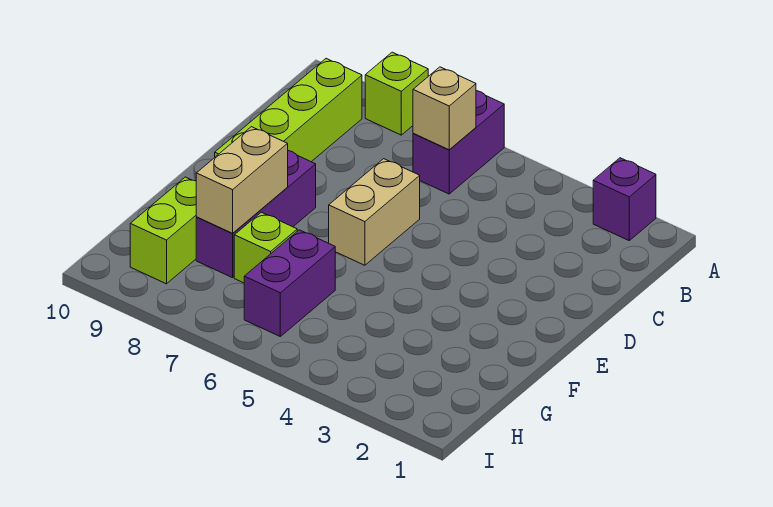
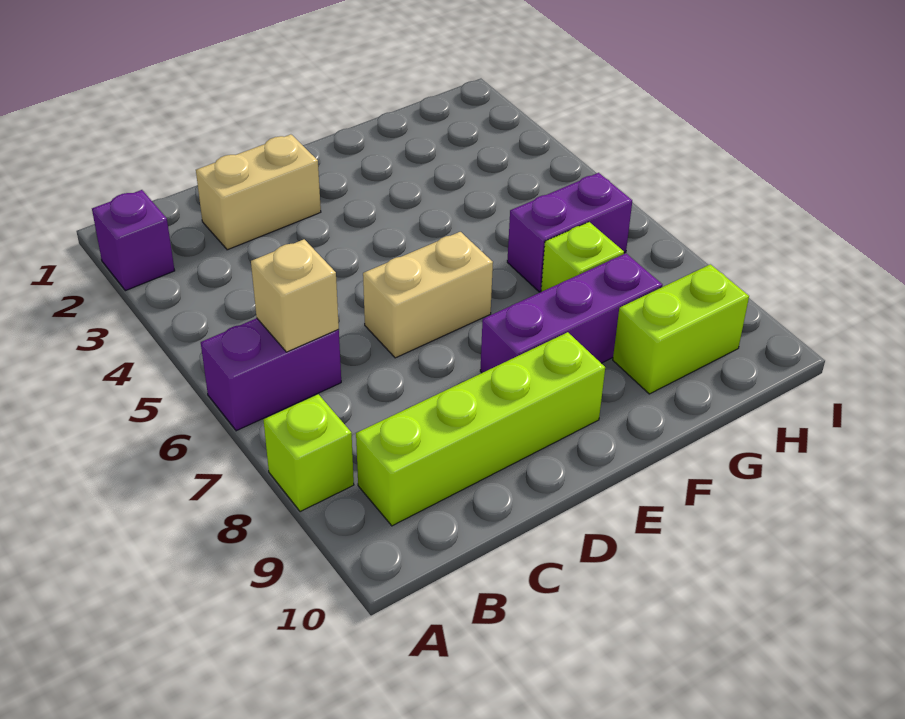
tan 1x2 brick [196,127,288,233] -> tan 1x2 brick moved to [196,134,321,250]

